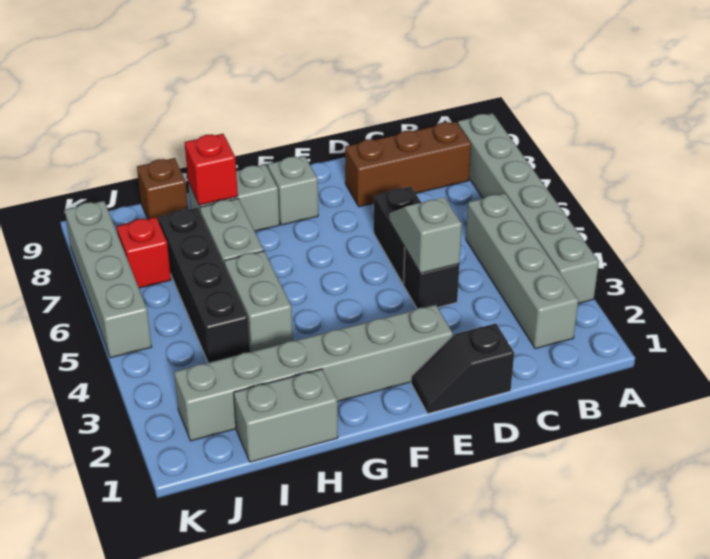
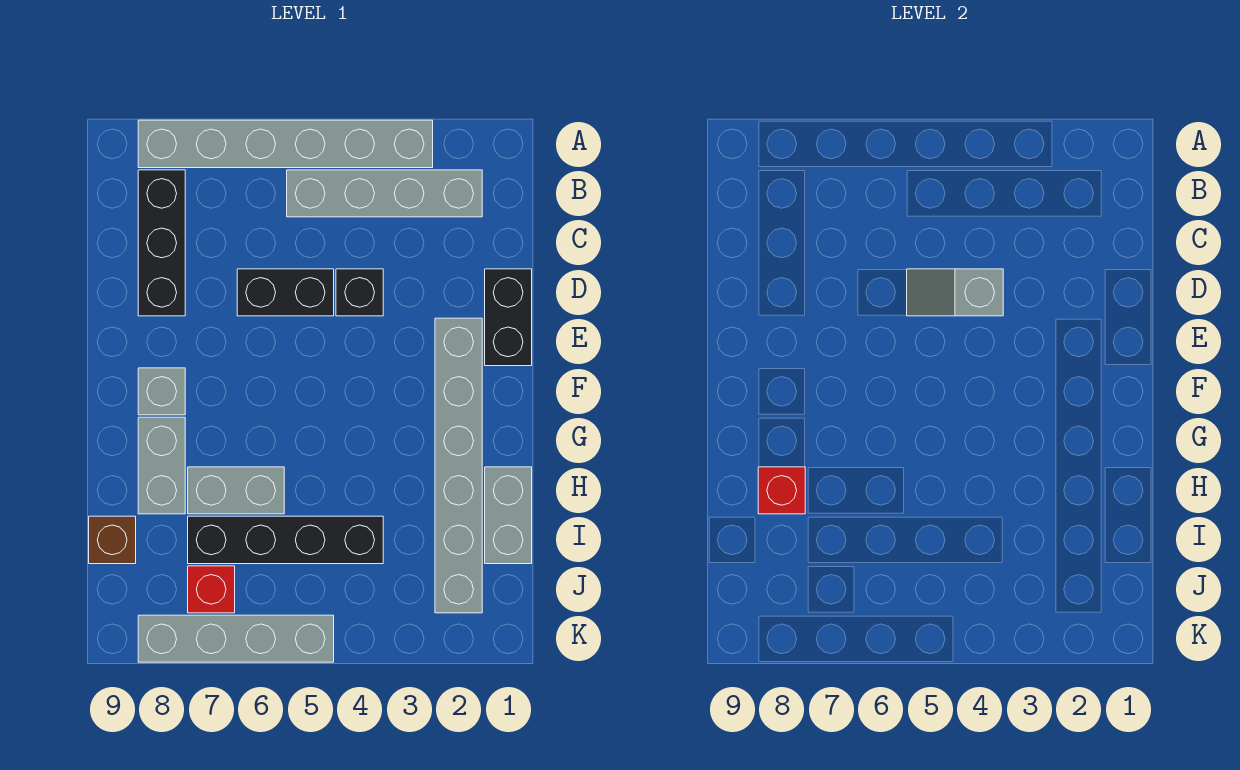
brown 1x3 brick [345,122,471,207] -> black 1x3 brick [138,170,185,316]
black 1x2 slope [411,324,514,414] -> black 1x2 brick [485,269,532,366]
grey 1x2 brick [224,251,293,352] -> none

